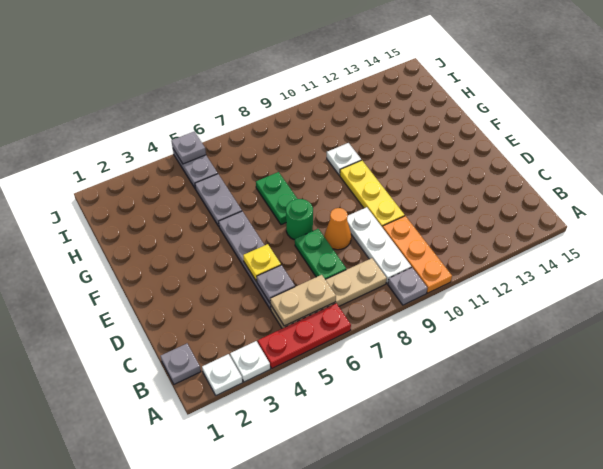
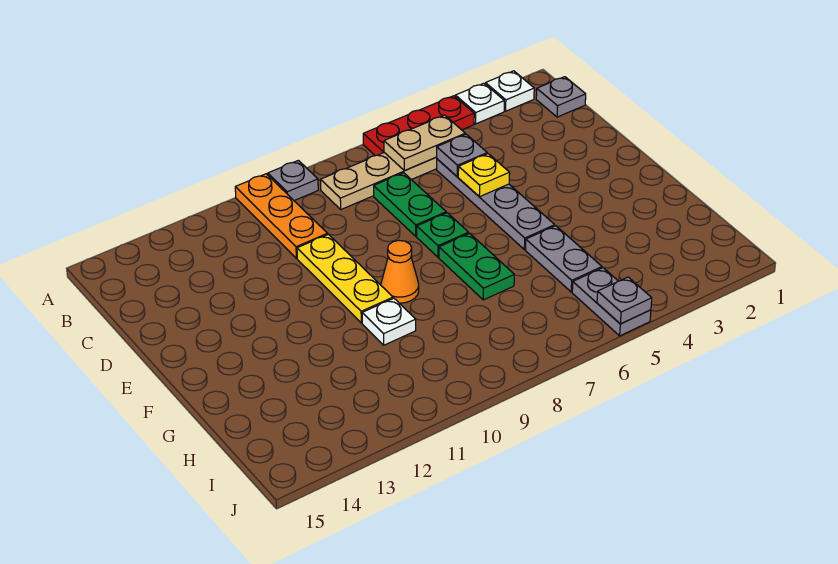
white 1x3 plate [347,207,411,284] -> none
orange 1x1 cone [324,208,351,250] -> orange 1x1 cone moved to [381,240,419,303]
green 1x1 round brick [286,199,313,240] -> green 1x1 plate [417,213,469,257]

